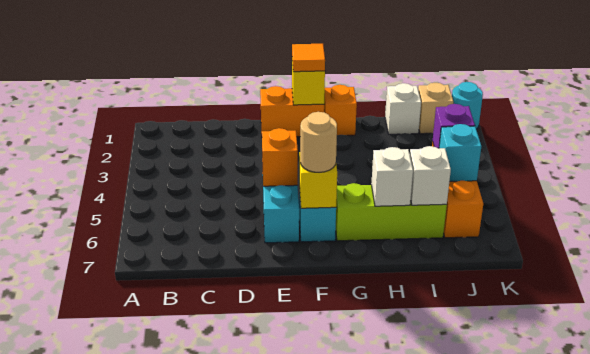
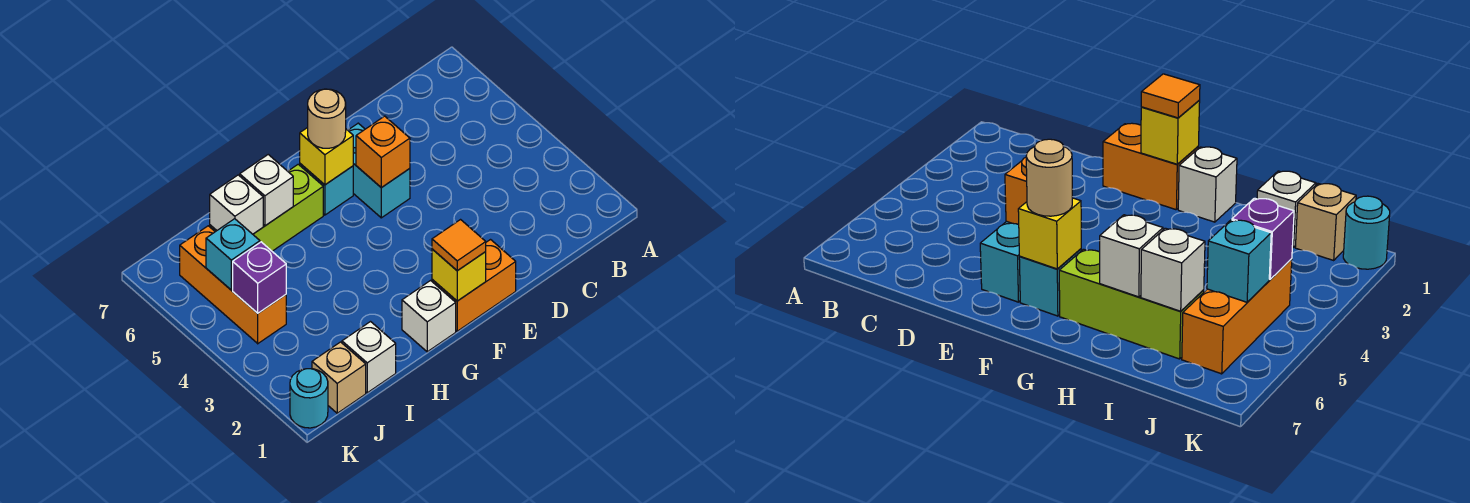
orange 1x1 brick [324,85,357,135] -> white 1x1 brick [402,281,456,352]

